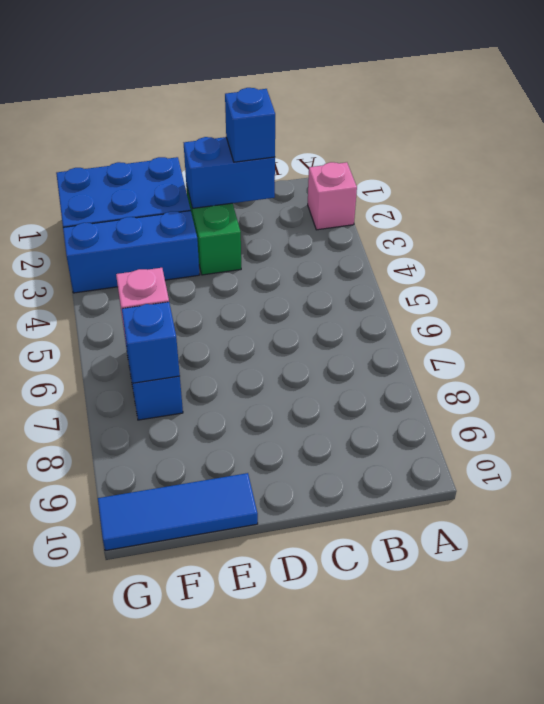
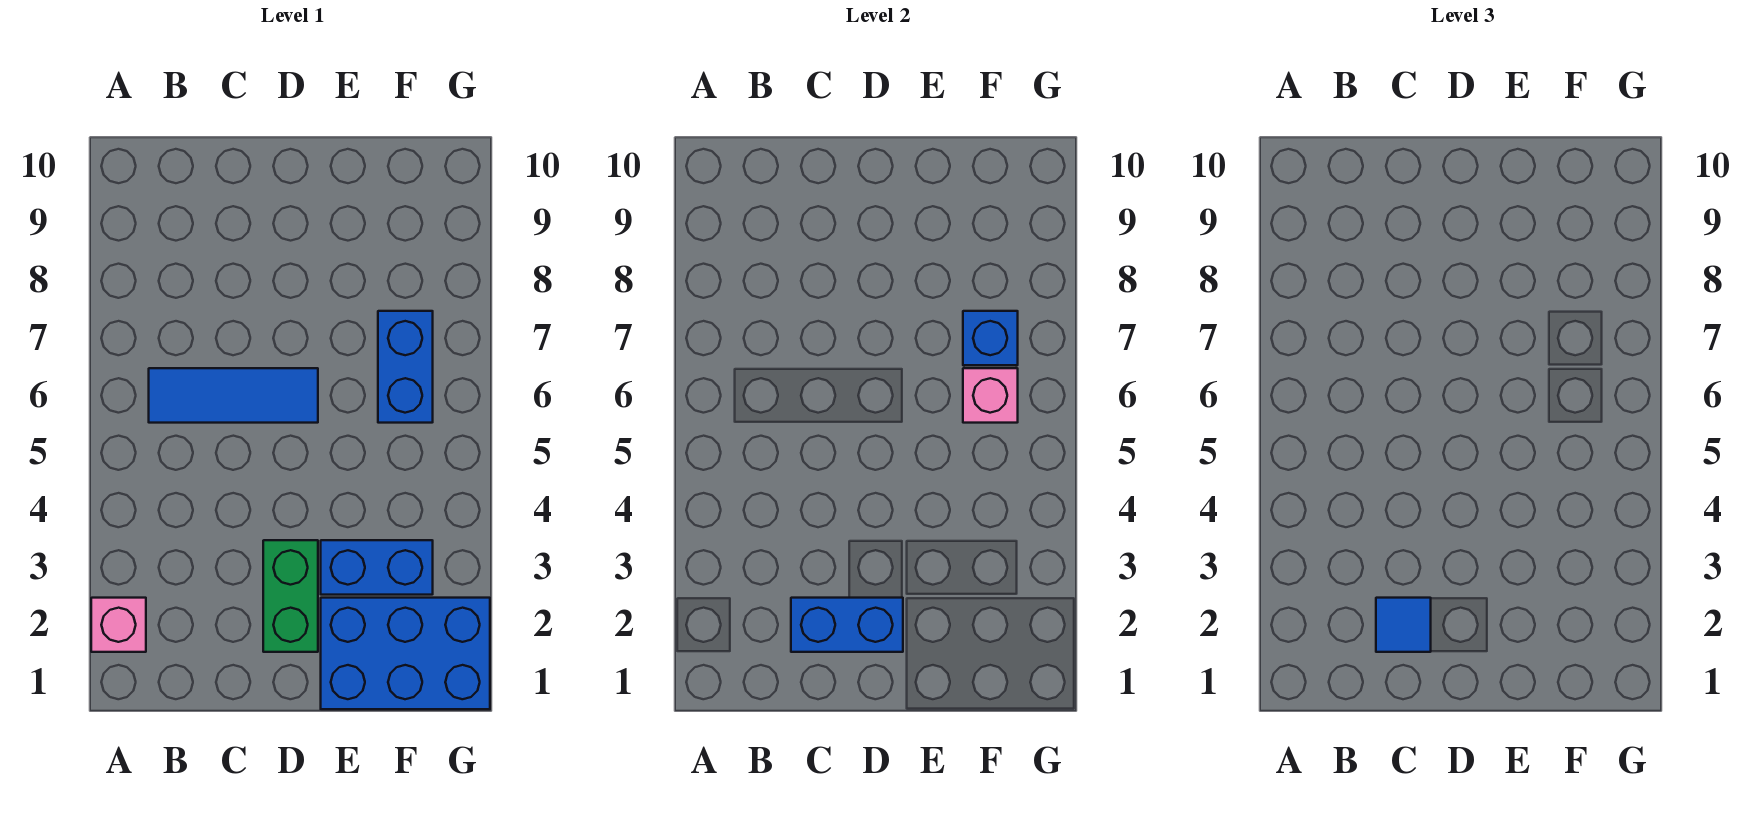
blue 1x1 brick [225,88,275,162] -> blue 1x1 tile [1376,598,1431,652]
blue 1x3 brick [63,211,200,293] -> blue 1x2 brick [321,540,433,595]
blue 1x3 tile [98,473,258,551] -> blue 1x3 tile moved to [149,368,318,423]

